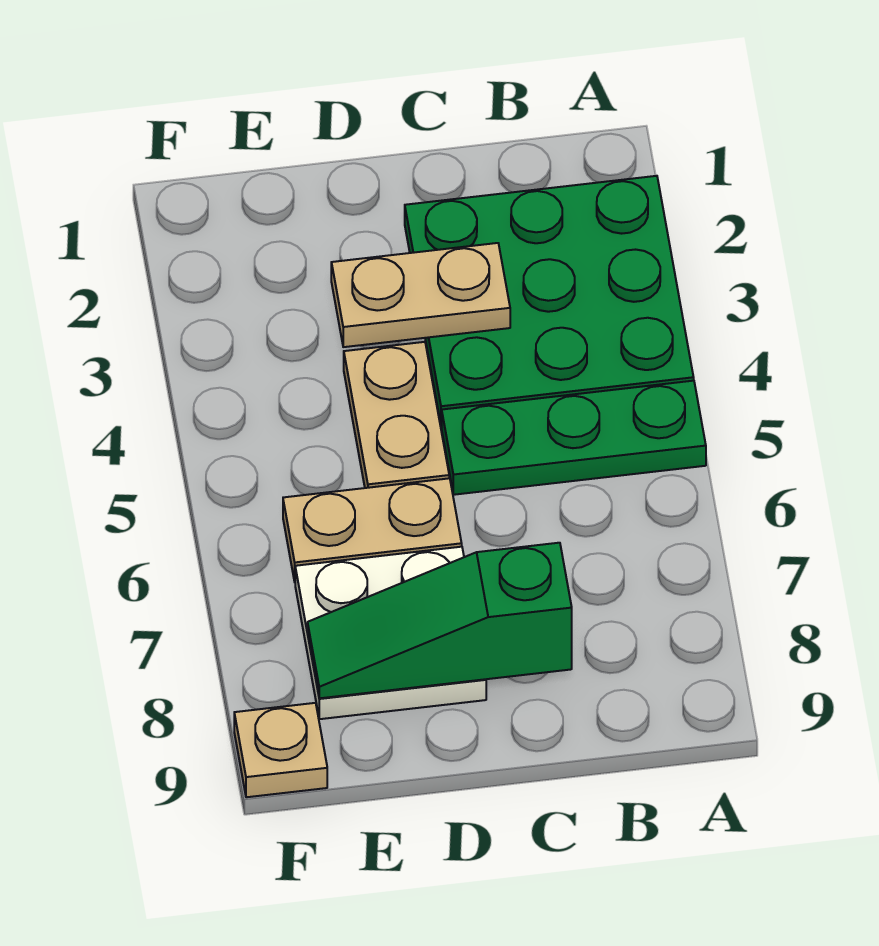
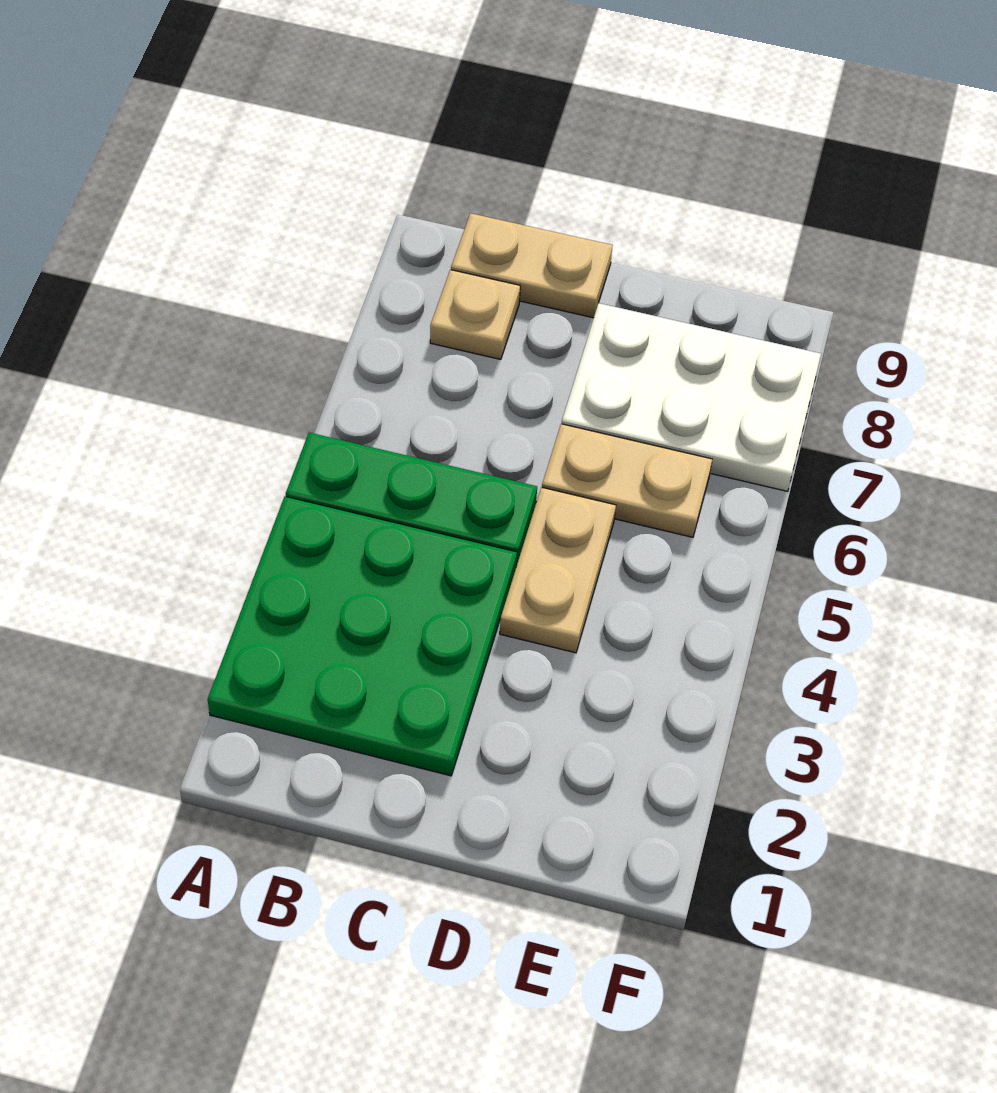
tan 1x2 plate [331,243,510,347] -> tan 1x2 plate moved to [451,213,613,318]
green 1x3 slope [308,543,572,698] -> none
white 2x2 plate [295,547,486,719] -> white 2x3 plate [562,303,821,491]
tan 1x1 plate [234,703,327,797] -> tan 1x1 plate moved to [430,270,520,359]

